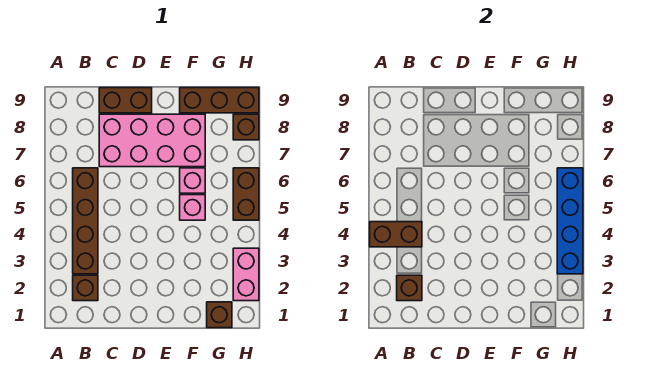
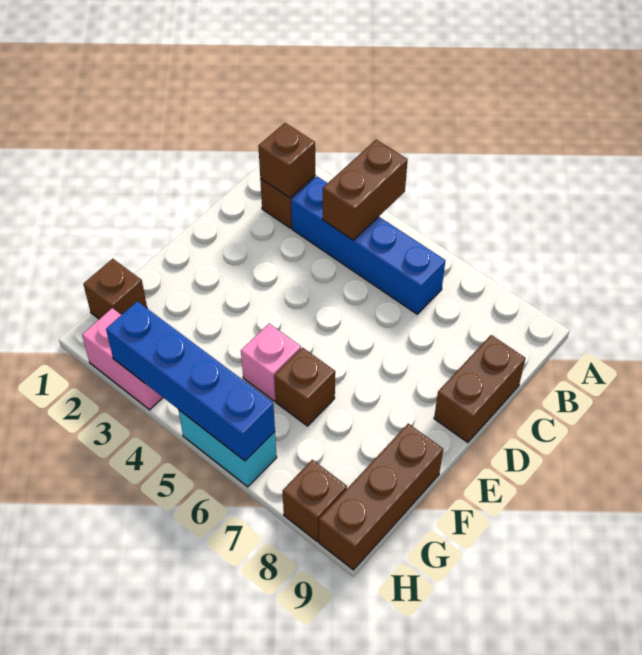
brown 1x4 brick [73,168,98,274] -> blue 1x4 brick [291,176,445,314]
pink 2x4 brick [99,114,205,167] -> none
pink 1x1 brick [180,168,205,193] -> brown 1x1 brick [274,348,335,426]
brown 1x2 brick [233,168,259,220] -> cyan 1x2 brick [179,410,277,487]

